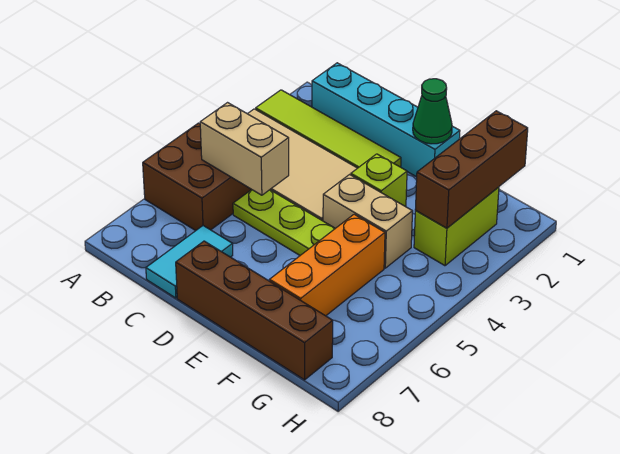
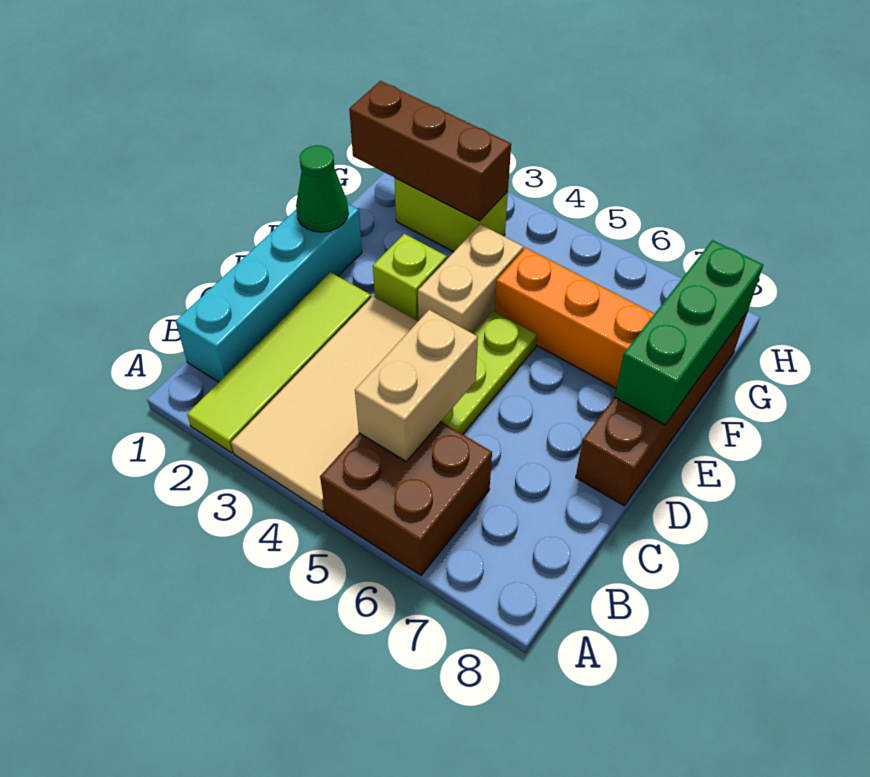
cyan 1x2 tile [146,226,233,298] -> none
none -> green 1x3 brick [615,240,763,425]

